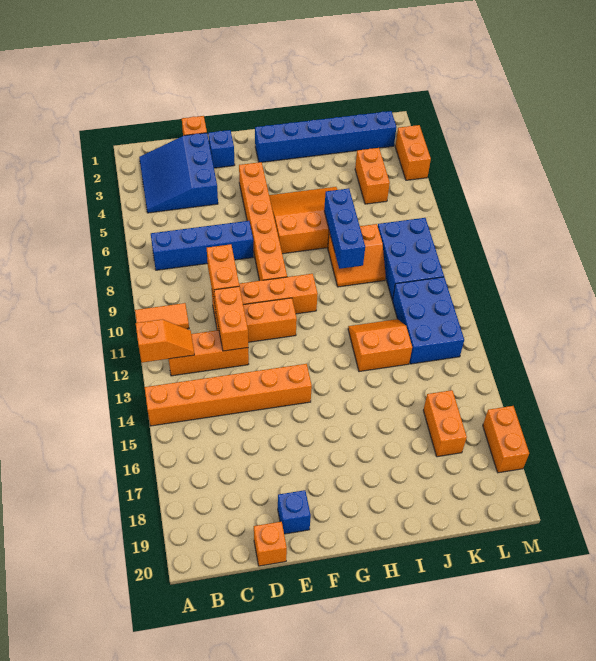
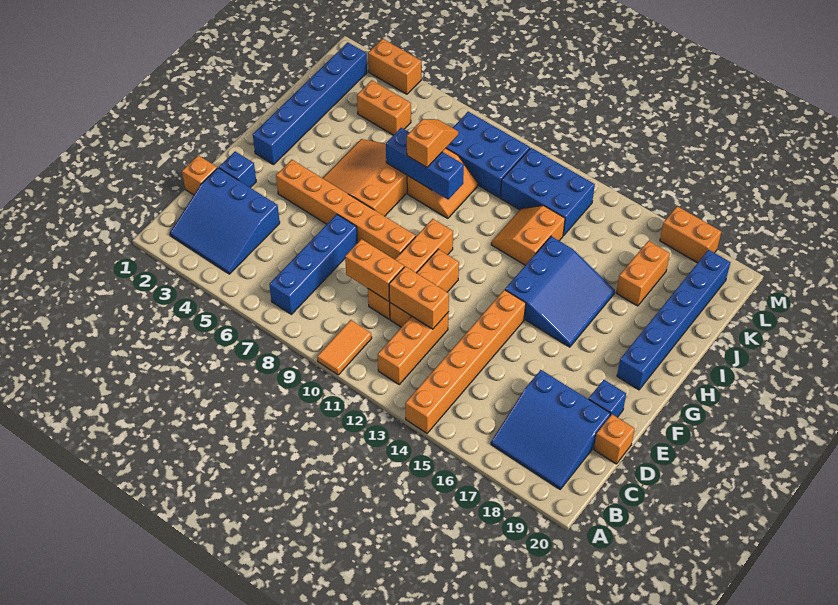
orange 1x2 slope [136,319,194,363] -> orange 1x2 slope moved to [407,119,458,167]
none -> blue 3x3 slope [491,370,611,489]
none -> blue 3x3 slope [505,236,615,347]
none -> blue 1x6 brick [617,250,731,390]
orange 1x2 brick [423,390,467,457] -> orange 1x2 brick turned to [616,241,670,306]

